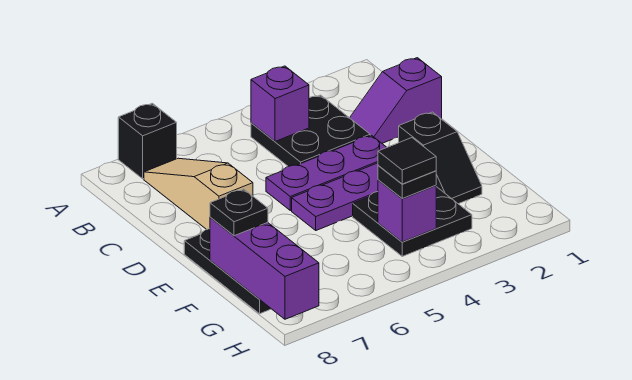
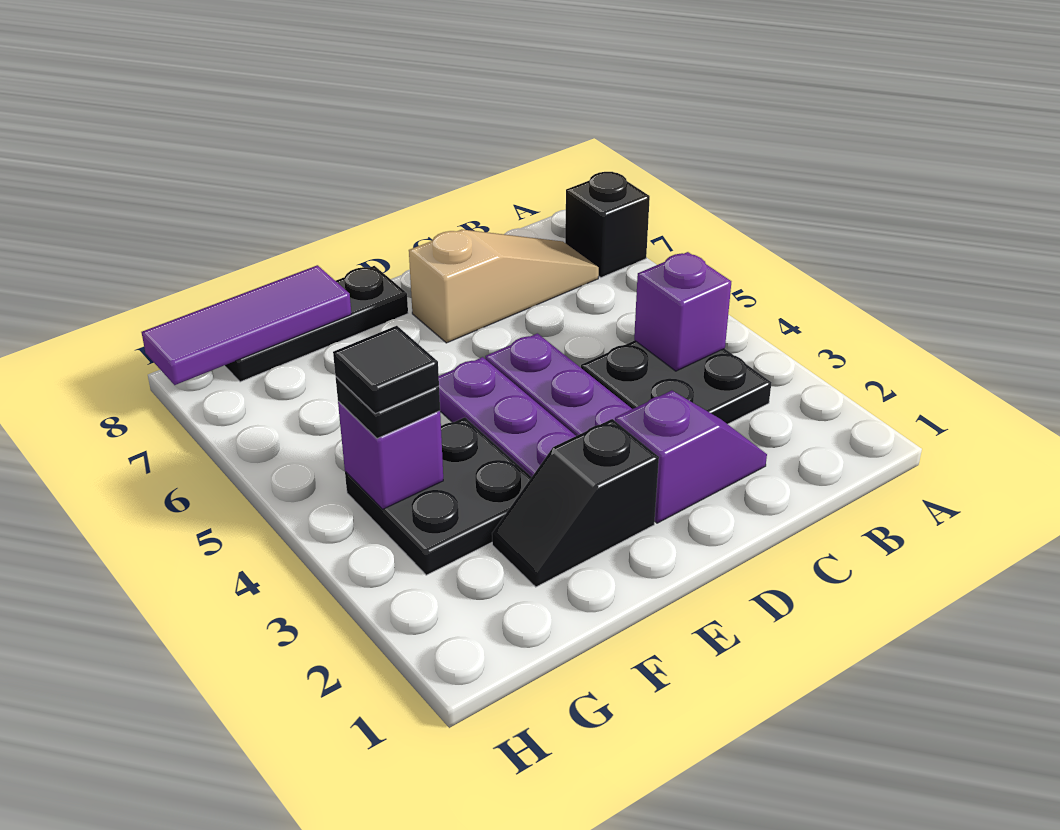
purple 1x2 slope [350,58,442,143] -> purple 1x2 slope turned to [615,390,767,523]
purple 1x3 brick [210,217,319,319] -> purple 1x3 tile [141,265,351,385]
black 1x1 plate [210,189,268,236] -> none

